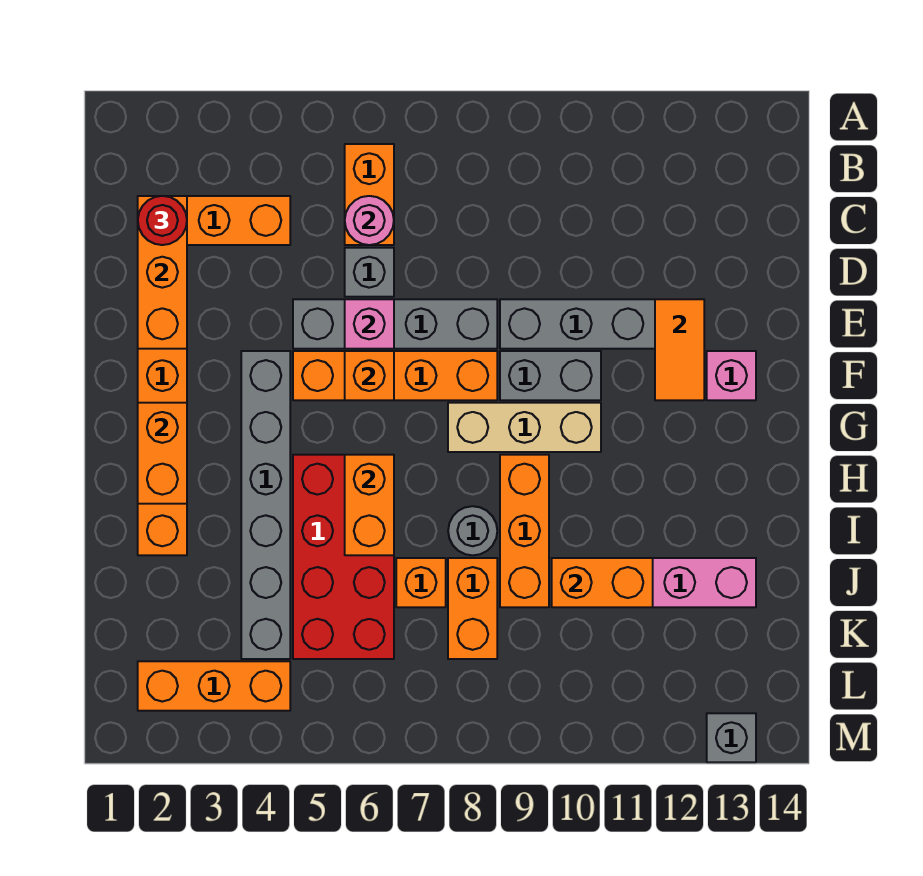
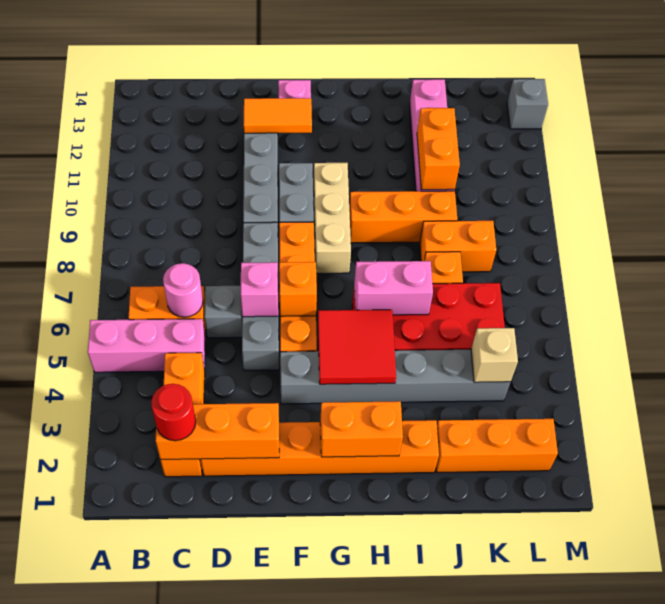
none -> pink 1x3 brick [88,319,205,372]
none -> red 2x2 tile [318,310,396,384]
orange 1x2 brick [345,455,394,555] -> pink 1x2 brick [354,261,433,315]
grey 1x1 round brick [448,506,497,555] -> none
none -> tan 1x1 brick [471,328,518,382]
orange 1x3 brick [138,661,290,711] -> orange 1x3 brick turned to [436,419,558,472]

